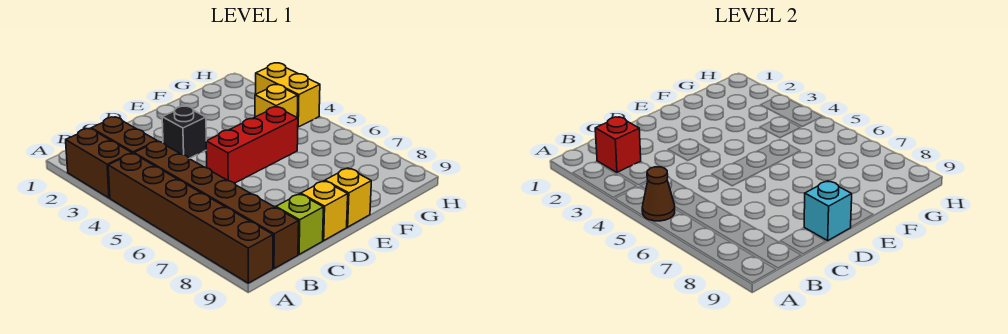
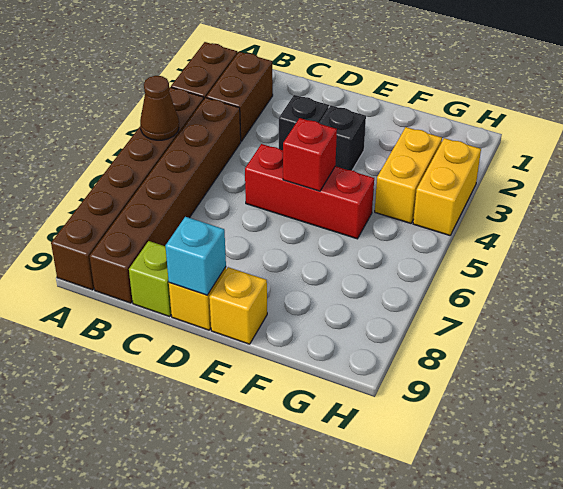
red 1x1 brick [595,117,641,172] -> red 1x1 brick moved to [283,118,337,191]
none -> black 1x1 brick [320,106,366,170]
yellow 1x1 brick [255,85,298,117] -> yellow 1x2 brick [375,127,442,223]

